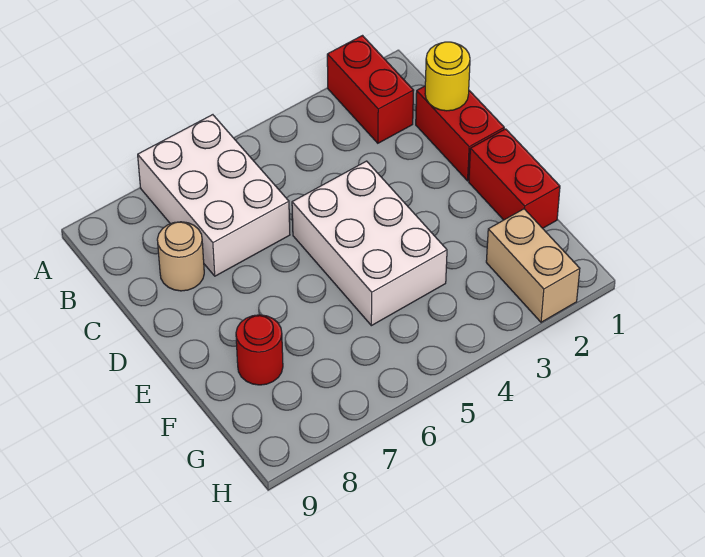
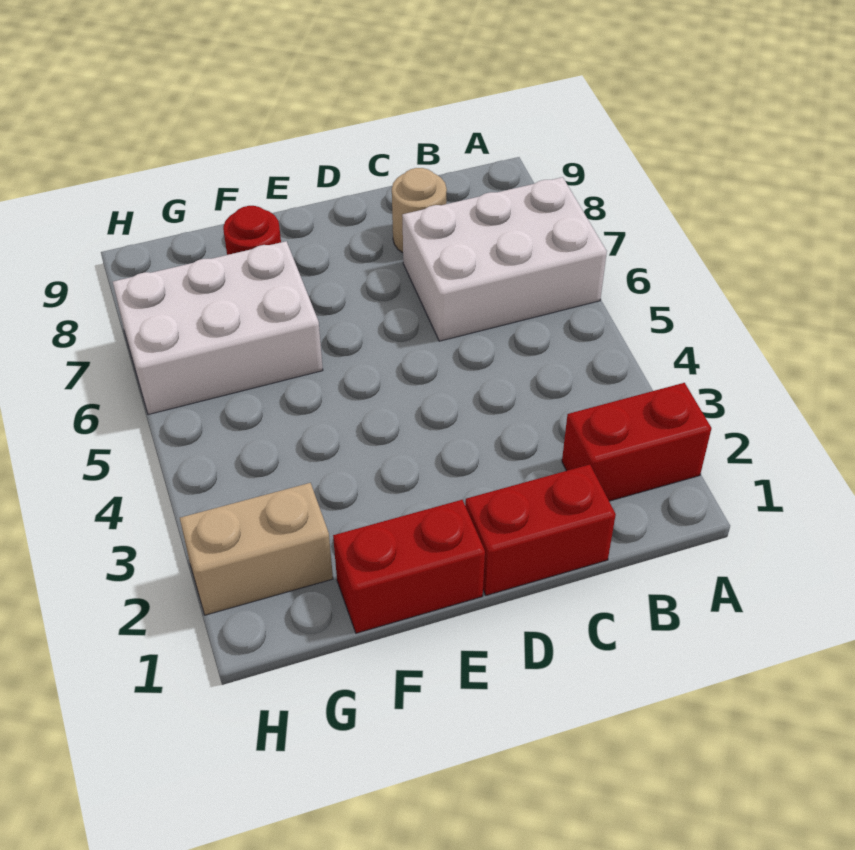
yellow 1x1 round brick [425,42,470,111] -> none
white 2x3 brick [292,161,447,326] -> white 2x3 brick moved to [113,241,323,415]

